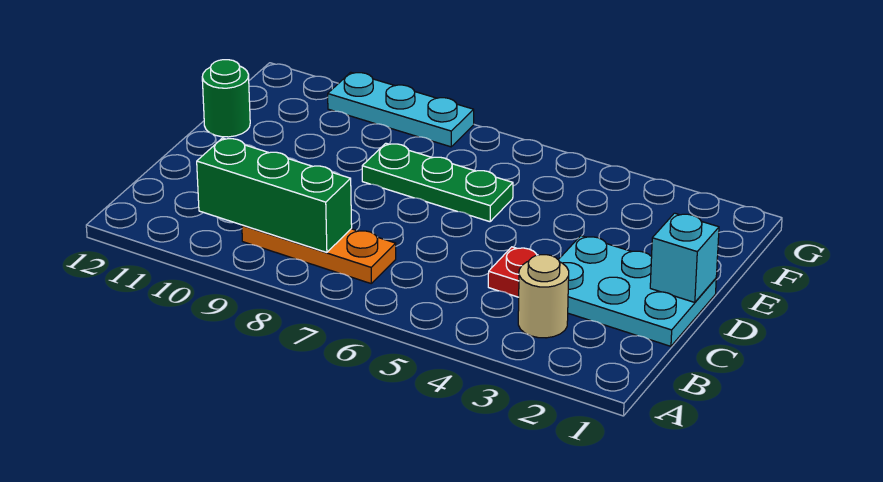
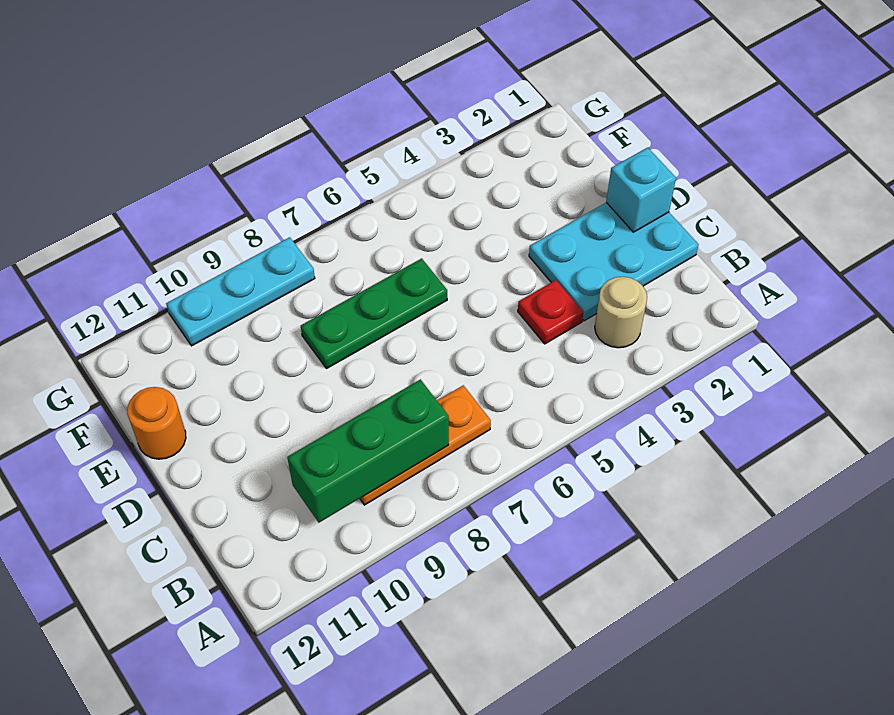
green 1x1 round brick [202,60,250,137] -> orange 1x1 round brick [127,387,186,459]

